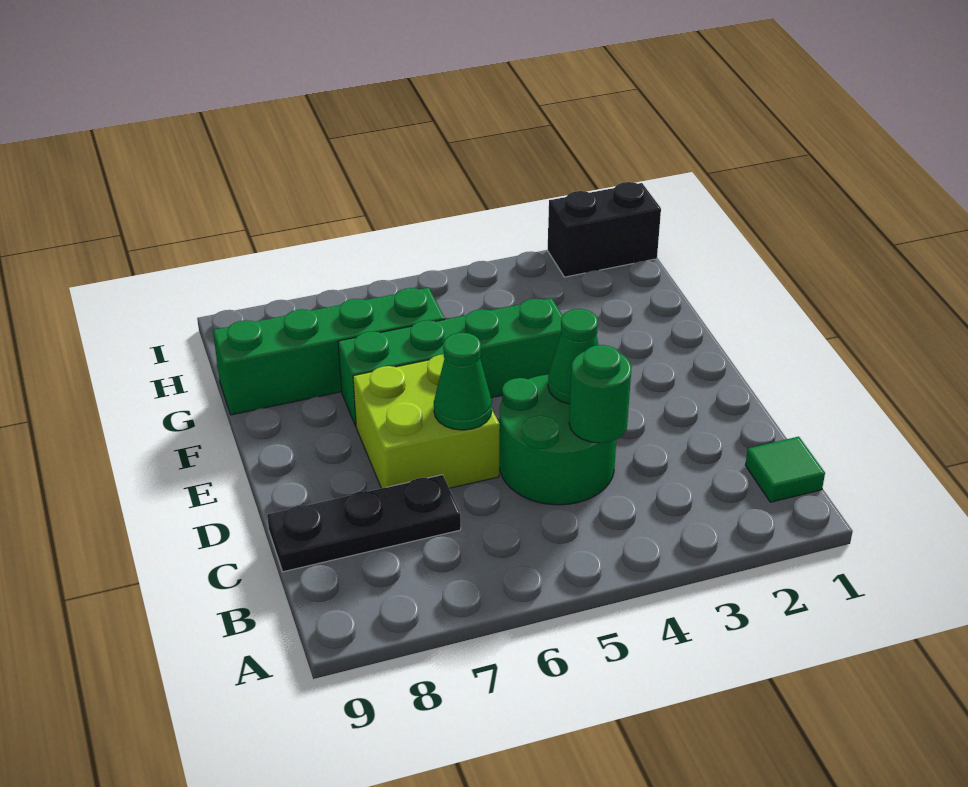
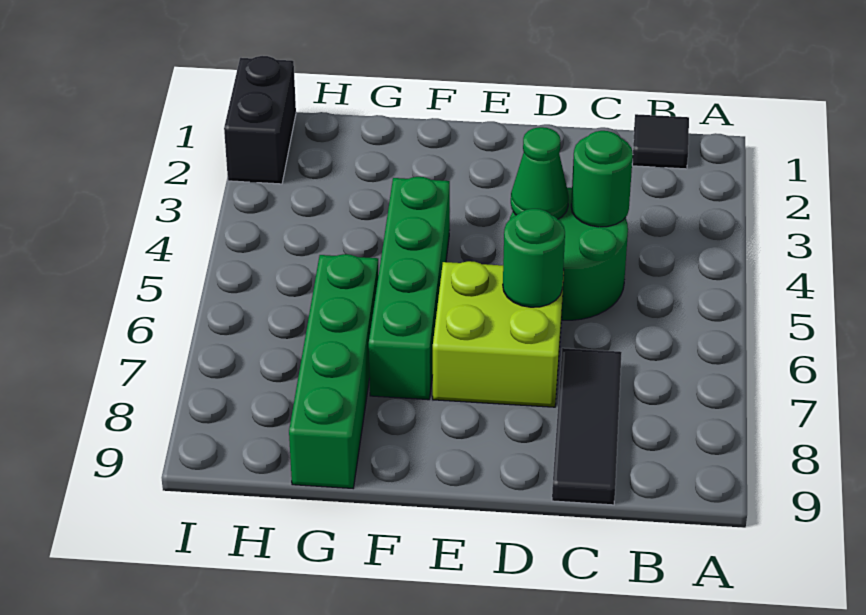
green 1x1 tile [745,437,825,502] -> black 1x1 tile [632,114,689,169]
black 1x3 plate [267,475,461,572] -> black 1x3 tile [552,348,622,505]
green 1x1 cone [434,333,492,430] -> green 1x1 round brick [503,209,565,307]

